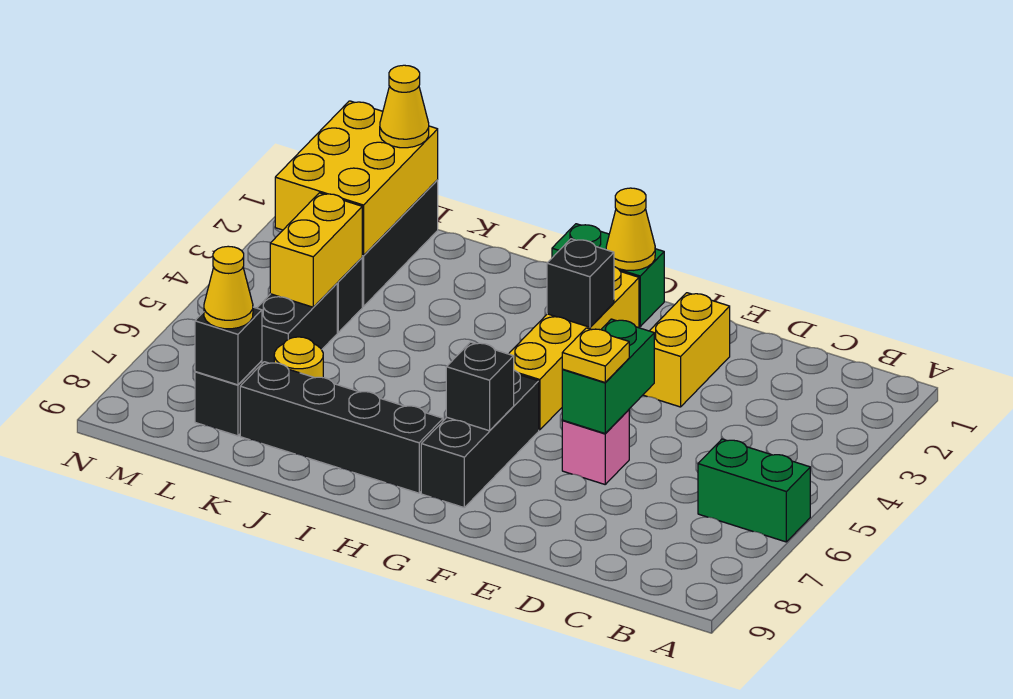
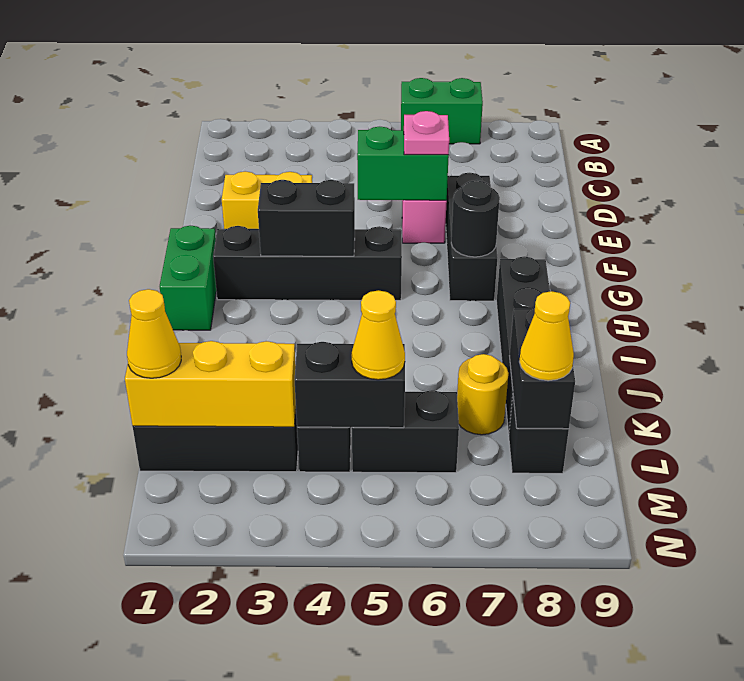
green 1x2 brick [698,439,810,542] -> green 1x2 brick turned to [401,78,483,144]
yellow 1x1 plate [562,328,629,382] -> pink 1x1 plate [404,111,449,155]
yellow 1x1 cone [606,188,655,270] -> yellow 1x1 cone moved to [352,290,405,380]
yellow 1x4 brick [509,267,639,430] -> black 1x4 brick [213,226,402,300]
black 1x1 brick [547,239,614,327] -> black 1x2 brick [258,180,355,256]
black 1x3 brick [421,370,539,507] -> black 1x3 brick turned to [446,173,497,301]
black 1x1 brick [446,342,514,431] -> black 1x1 round brick [451,180,500,257]
yellow 2x3 brick [275,101,438,256] -> yellow 1x3 brick [125,341,296,427]
yellow 1x2 brick [270,193,362,307] -> black 1x2 brick [295,342,405,428]
black 1x1 brick [195,307,262,385] -> black 1x2 brick [509,308,575,429]

